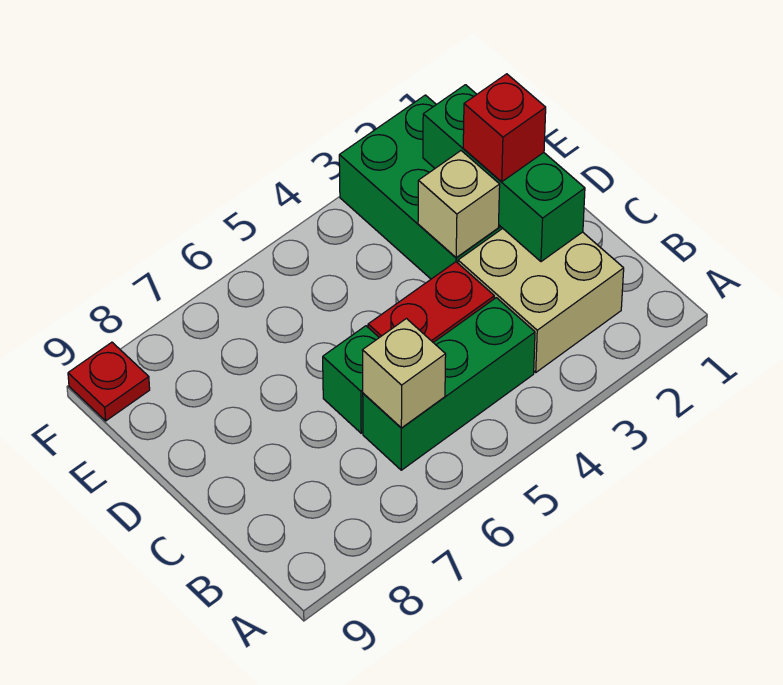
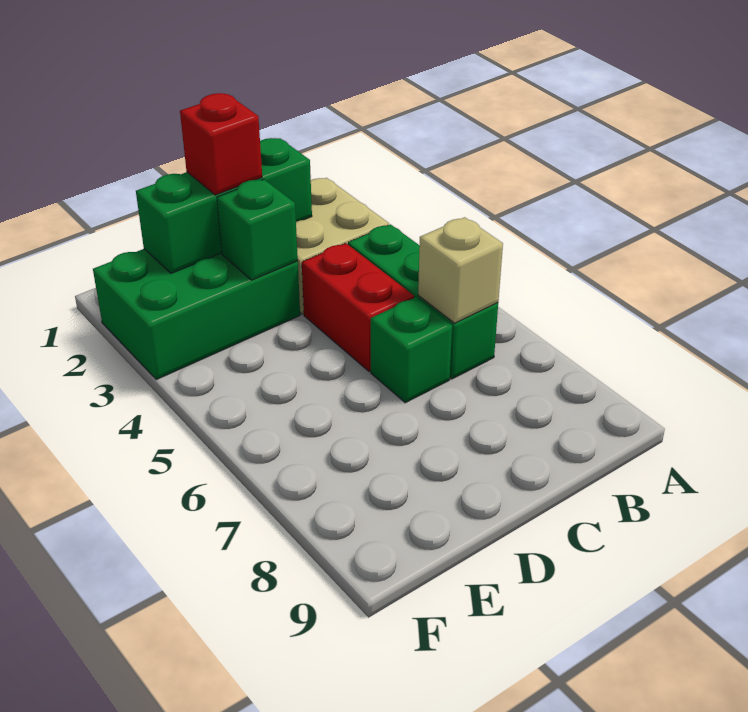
tan 1x1 brick [418,151,500,258] -> green 1x1 brick [217,179,298,280]
red 1x1 plate [68,342,150,421] -> none

